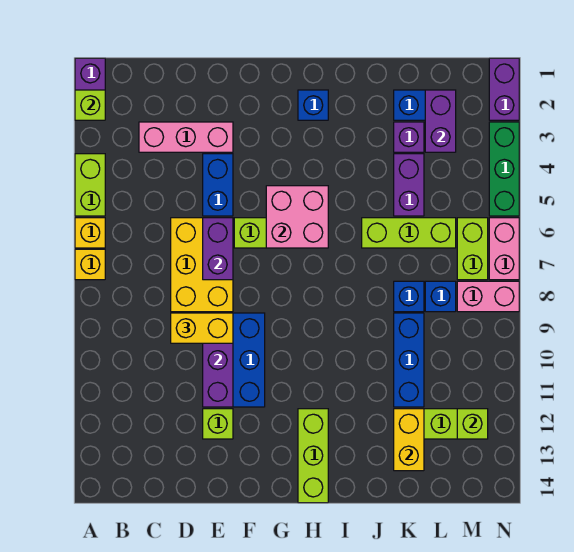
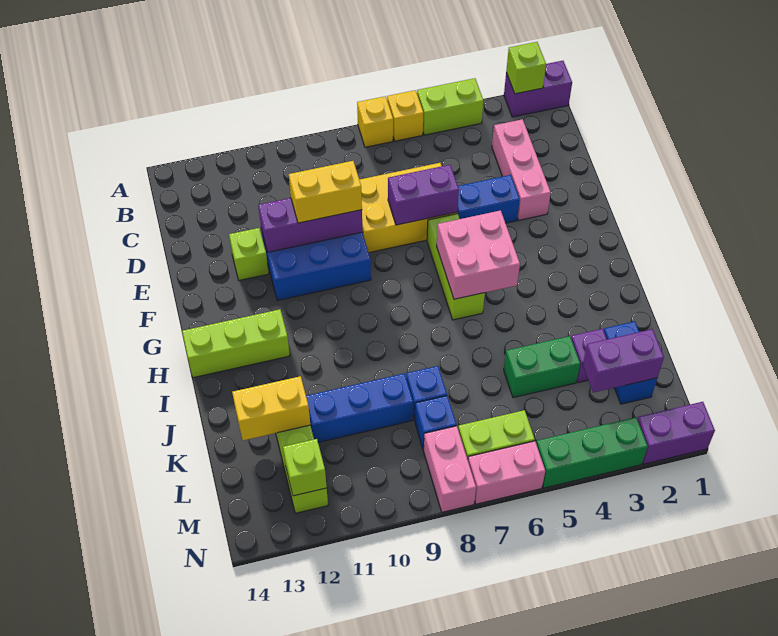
yellow 1x2 brick [171,313,233,343] -> yellow 1x2 brick turned to [289,161,362,223]
blue 1x1 brick [298,90,328,120] -> none
lime 1x3 brick [362,218,456,248] -> none
purple 1x2 brick [394,154,424,216] -> green 1x2 brick [504,336,580,398]

